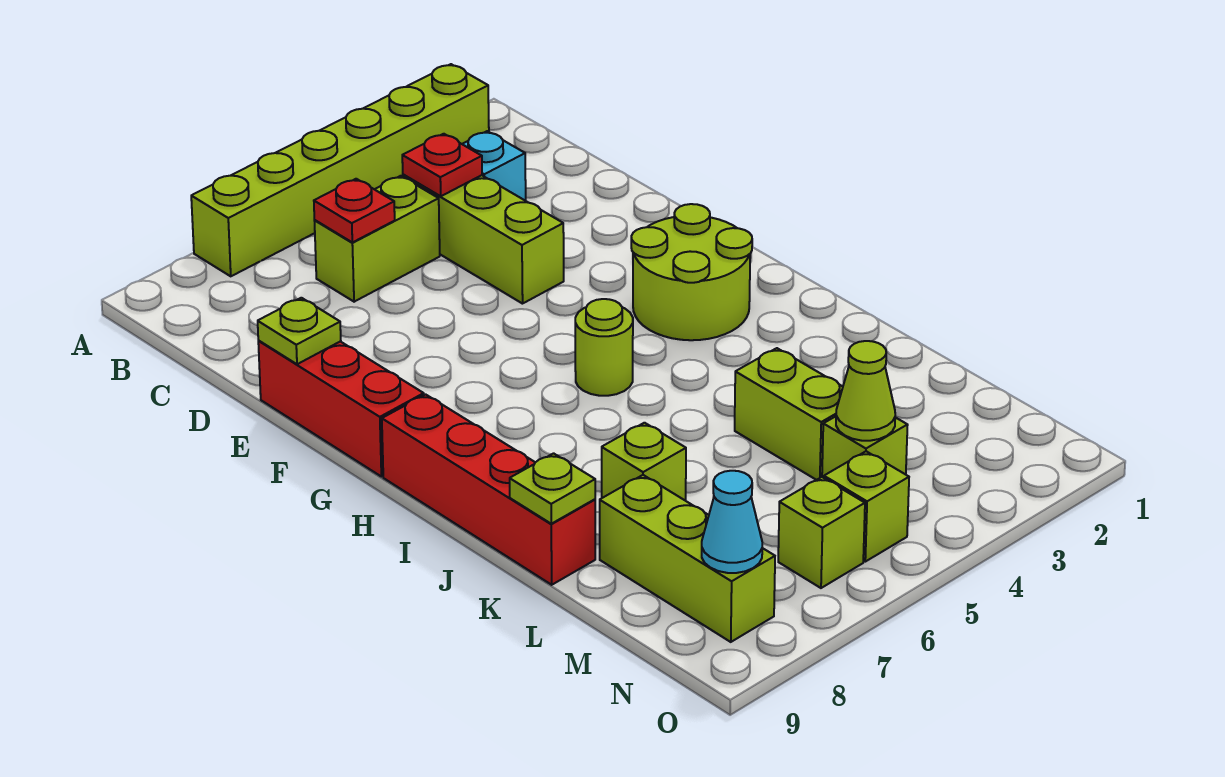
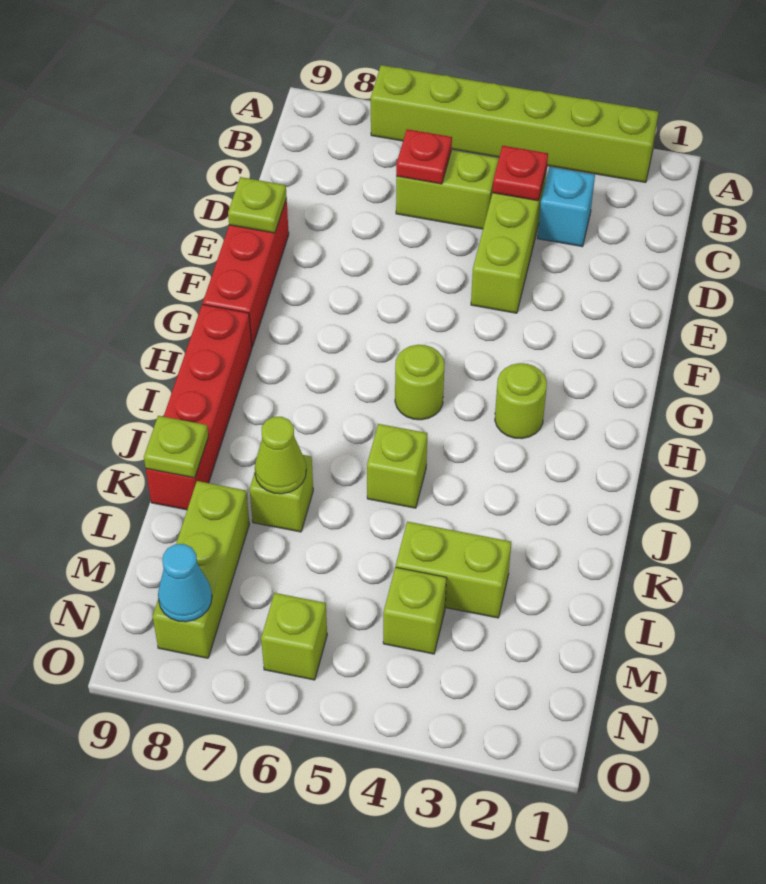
lime 2x2 round brick [631,204,752,340] -> lime 1x1 round brick [495,363,547,439]
lime 1x2 brick [735,348,843,480] -> lime 1x2 brick turned to [396,522,511,618]
lime 1x1 cone [836,341,895,441] -> lime 1x1 cone moved to [255,417,306,494]
lime 1x1 brick [824,451,909,562] -> lime 1x1 brick moved to [367,424,427,508]

